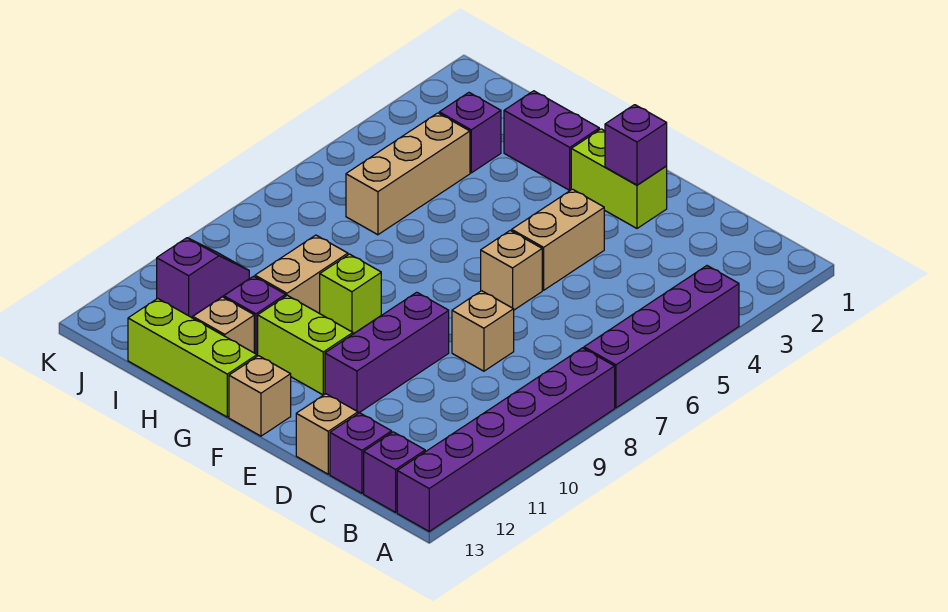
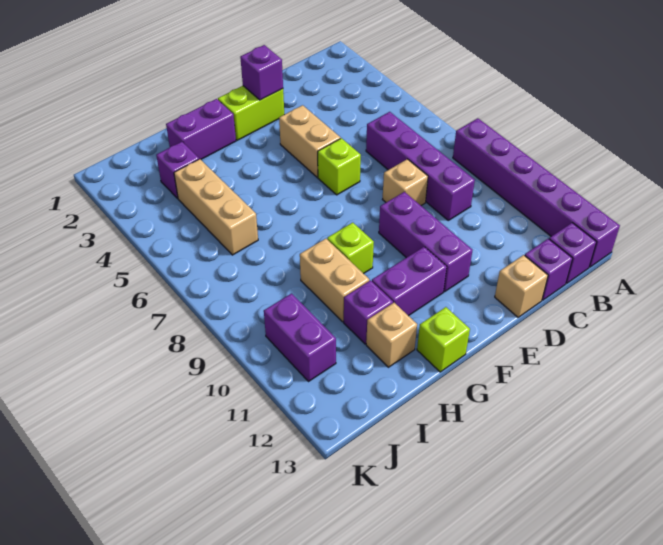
purple 1x4 brick [584,266,739,408] -> purple 1x4 brick moved to [366,112,475,220]
tan 1x1 brick [481,231,542,310] -> lime 1x1 brick [318,138,361,195]
lime 1x2 brick [258,295,353,395] -> purple 1x2 brick [372,247,447,316]
tan 1x1 brick [229,356,291,436] -> none
lime 1x3 brick [128,298,257,417] -> lime 1x1 brick [417,307,470,372]
purple 1x2 slope [157,238,249,317] -> purple 1x2 brick [264,294,336,382]

